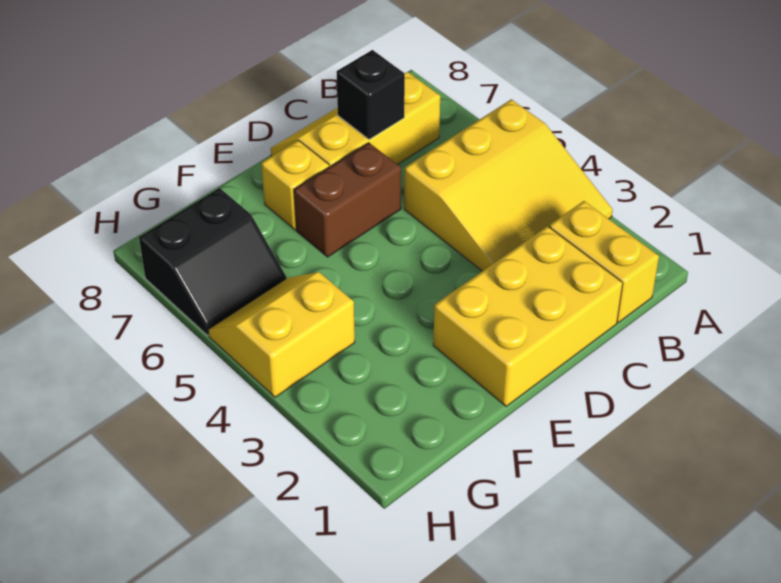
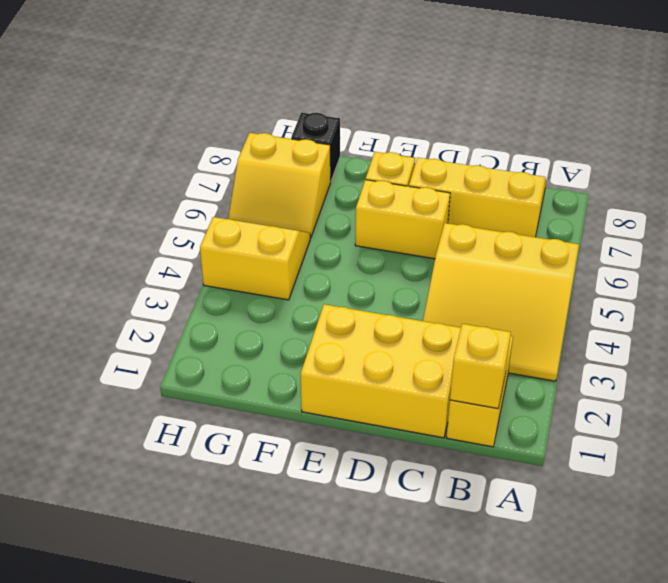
none -> yellow 1x1 brick [450,324,511,409]
black 1x1 brick [336,50,405,139] -> black 1x1 brick moved to [291,113,340,181]
brown 1x2 brick [294,143,401,257] -> yellow 1x2 brick [355,180,450,259]
black 2x2 slope [139,188,286,335] -> yellow 2x2 slope [228,133,331,238]

